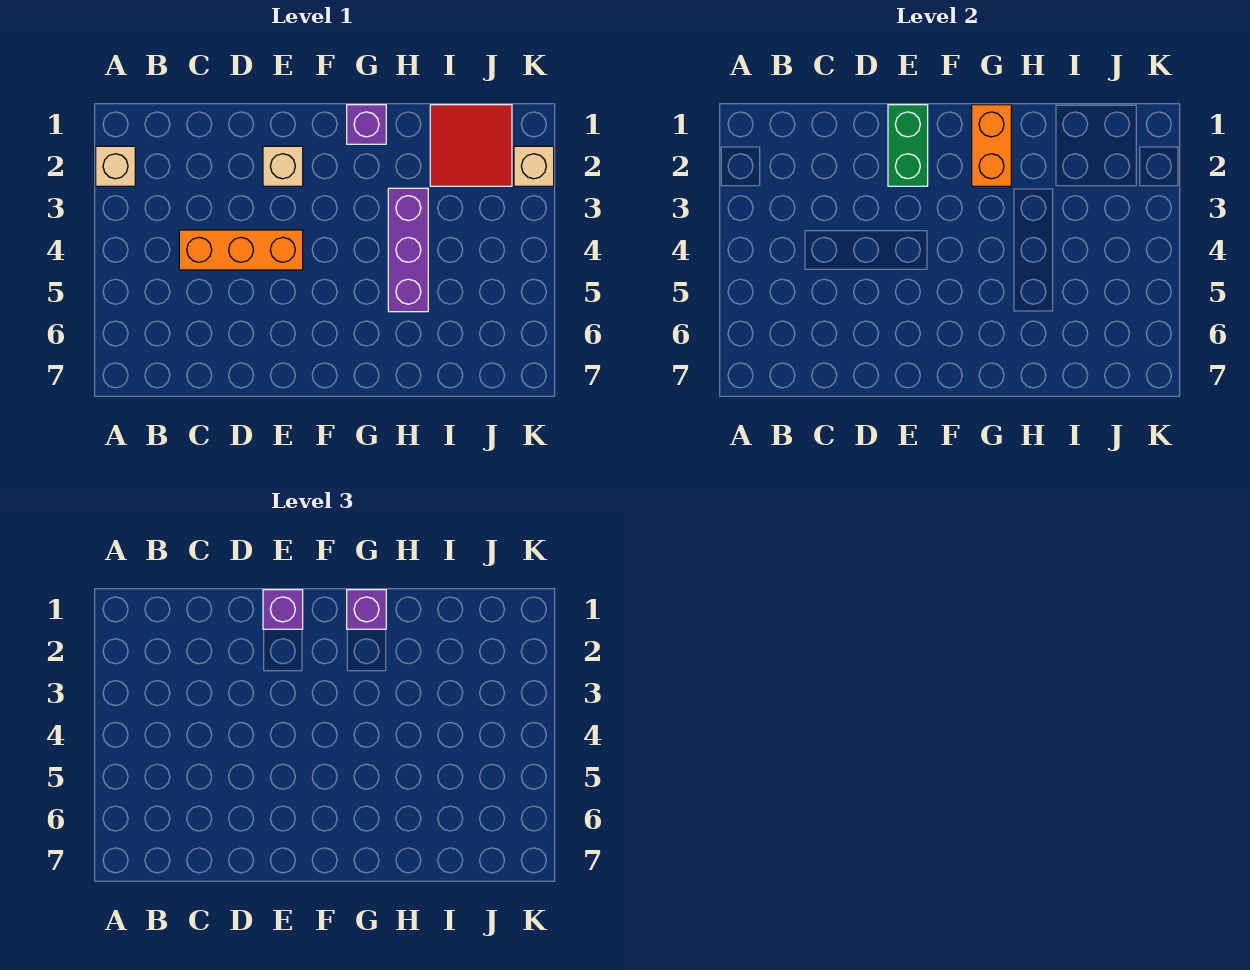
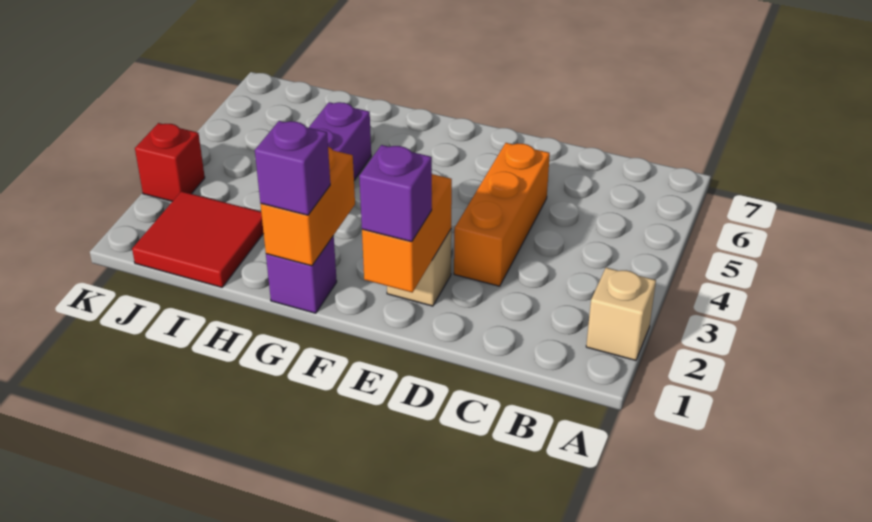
orange 1x3 brick [179,230,303,270] -> orange 1x3 brick turned to [454,143,550,286]
green 1x2 brick [888,105,928,186] -> orange 1x2 brick [362,174,452,293]
tan 1x1 brick [514,146,554,186] -> none
none -> red 1x1 brick [135,123,205,201]

